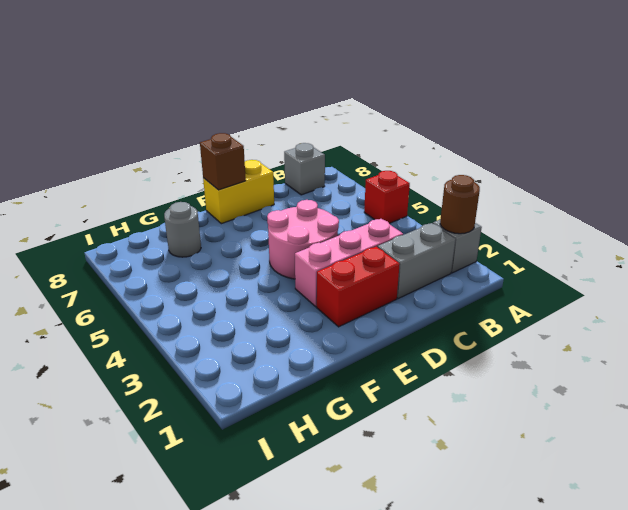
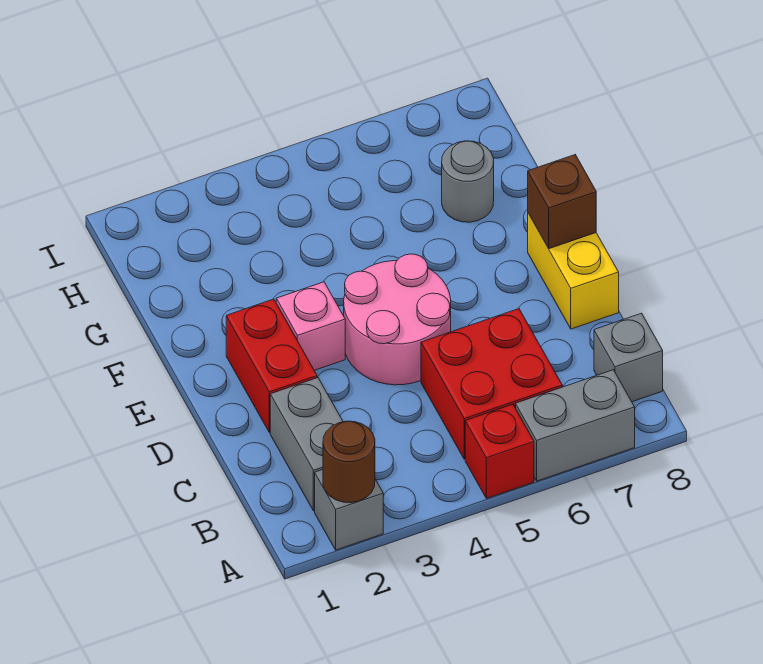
none -> grey 1x2 brick [516,370,635,481]
none -> red 2x2 brick [421,309,562,459]
pink 1x3 brick [295,219,403,307] -> pink 1x1 brick [276,282,345,370]

